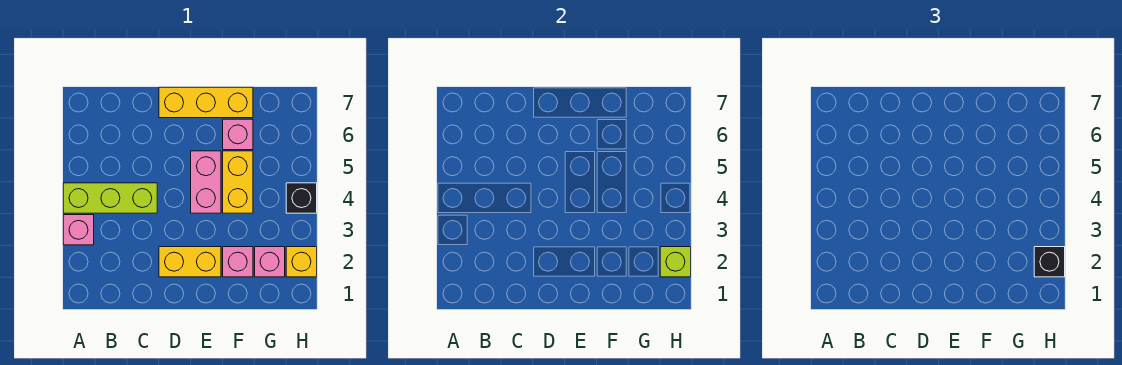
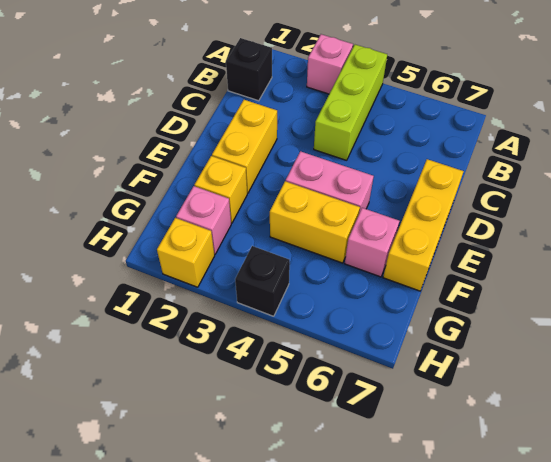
pink 1x1 brick [223,247,253,277] -> yellow 1x1 brick [195,156,247,223]
lime 1x1 brick [660,247,691,277] -> none
black 1x1 brick [1034,247,1065,277] -> black 1x1 brick moved to [226,38,272,101]

